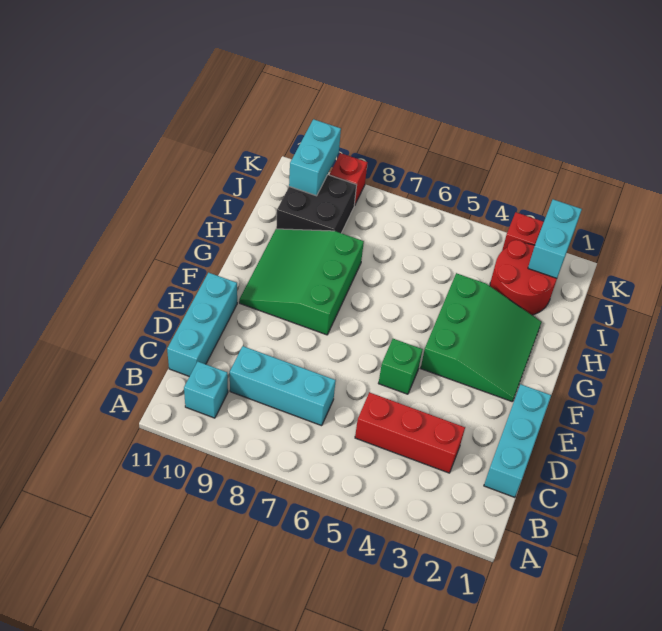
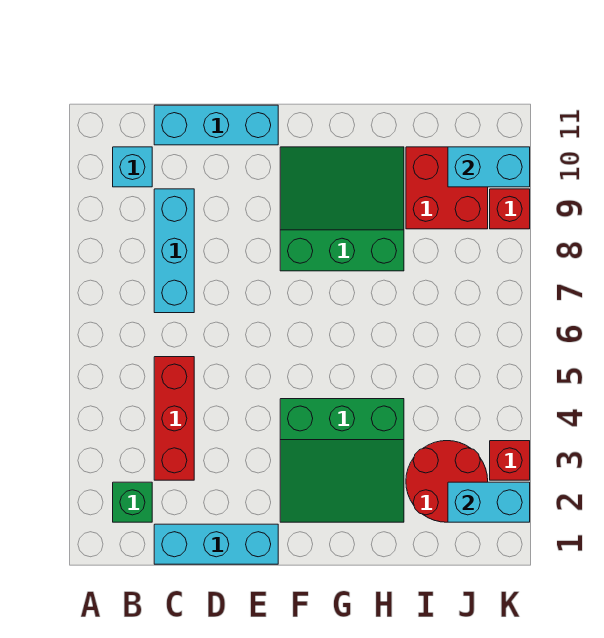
green 1x1 brick [378,339,423,394] -> green 1x1 brick moved to [113,482,152,522]
black 2x2 brick [276,175,357,233] -> red 2x2 brick [406,147,488,229]

